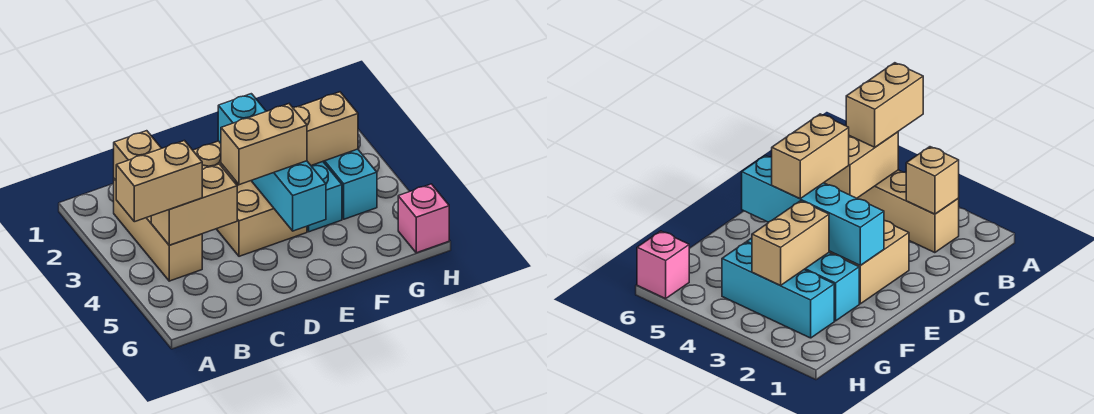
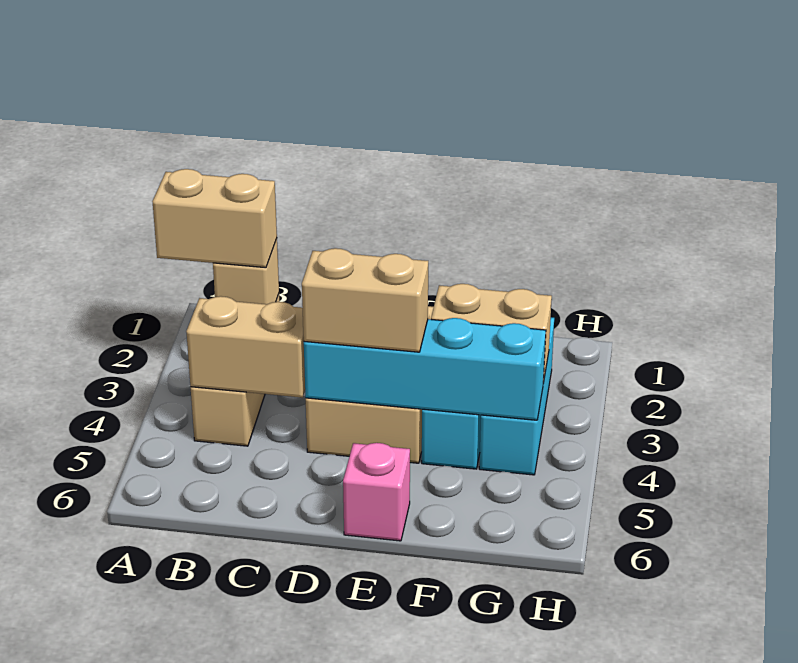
tan 1x2 brick [116,141,202,222] -> tan 1x2 brick moved to [152,169,277,268]
cyan 1x4 brick [218,94,326,231] -> cyan 1x4 brick turned to [304,318,546,420]
pink 1x1 brick [398,184,449,253] -> pink 1x1 brick moved to [343,443,410,541]

